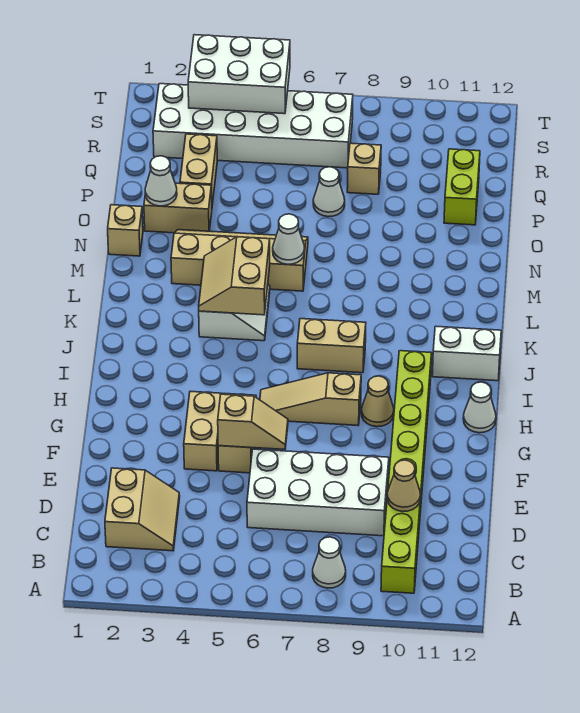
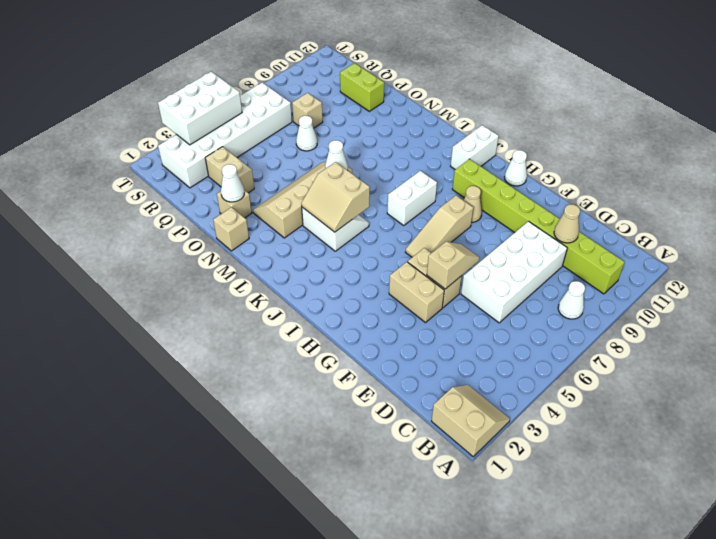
tan 2x2 slope [105,468,180,551] -> tan 2x2 slope moved to [432,385,510,457]
tan 1x2 brick [297,319,366,373] -> white 1x2 brick [387,171,437,225]
tan 1x2 brick [144,183,212,233] -> tan 1x1 brick [217,190,252,218]

